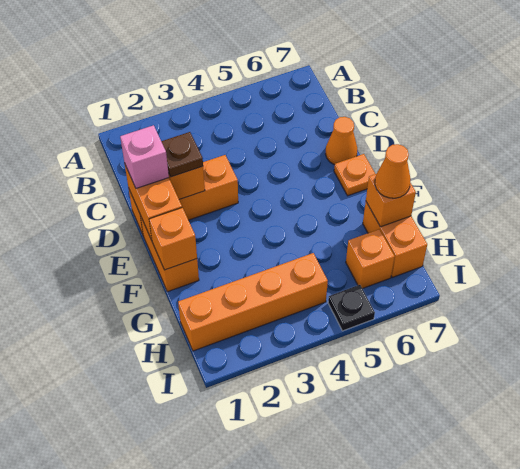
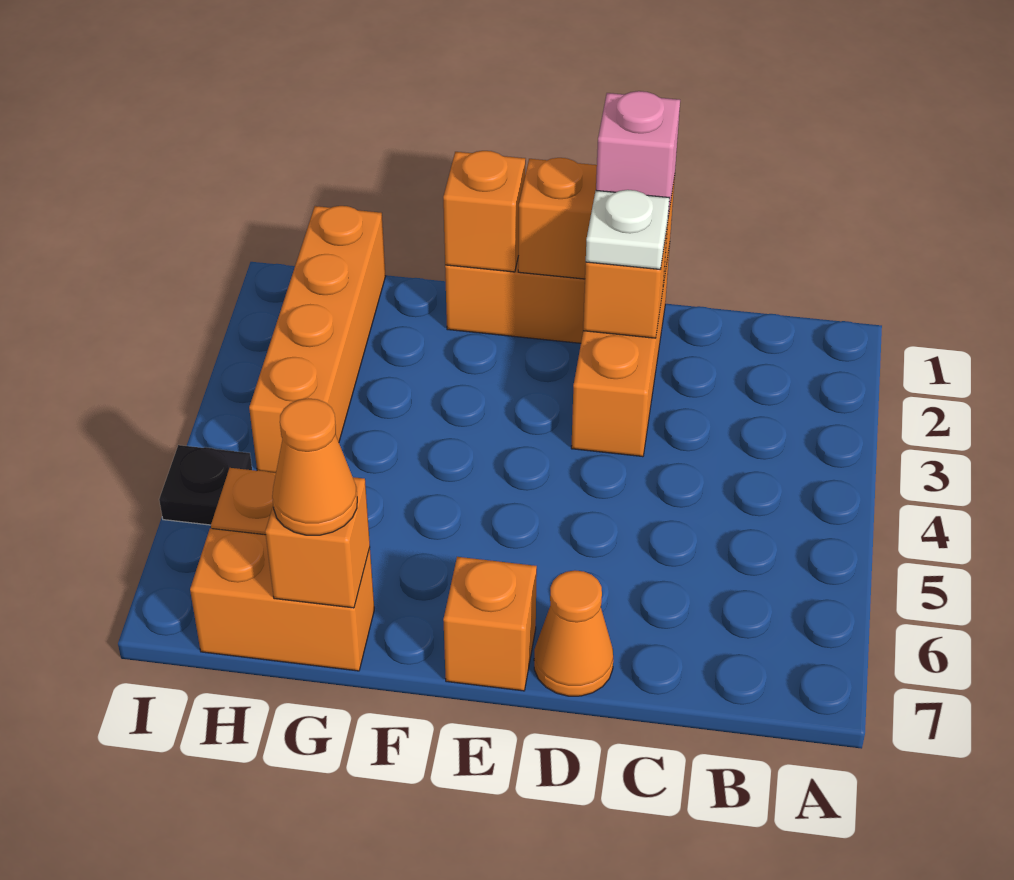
brown 1x1 plate [161,132,203,177] -> white 1x1 plate [586,190,669,270]
orange 1x1 plate [334,154,375,196] -> orange 1x1 brick [443,557,537,691]

